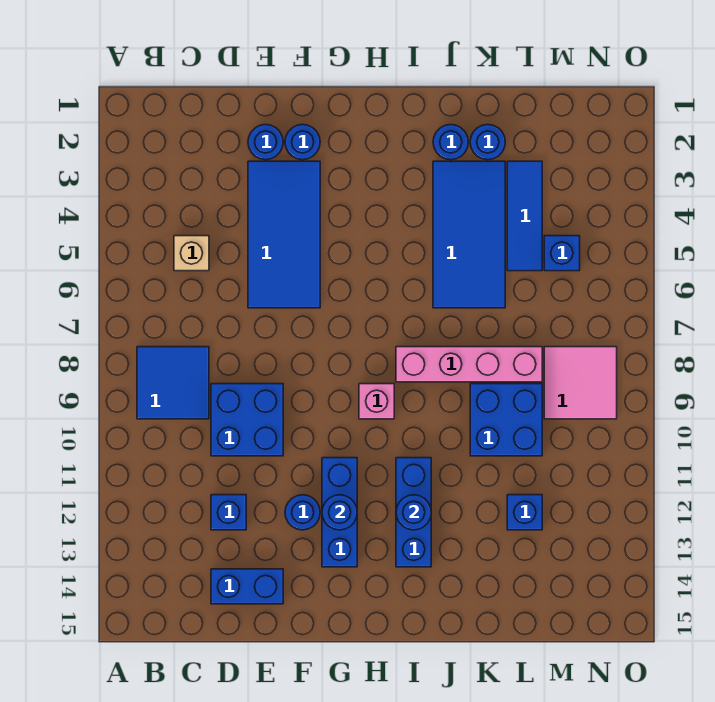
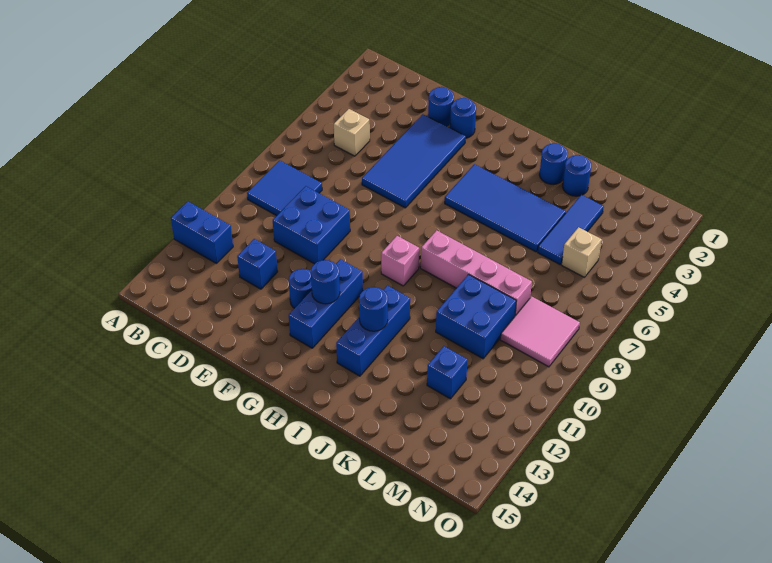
blue 1x2 brick [211,569,283,604] -> blue 1x2 brick moved to [171,202,233,263]
blue 2x4 tile [433,161,505,308] -> blue 2x4 tile turned to [445,164,566,252]
blue 1x1 brick [544,236,580,271] -> tan 1x1 brick [562,227,602,277]

